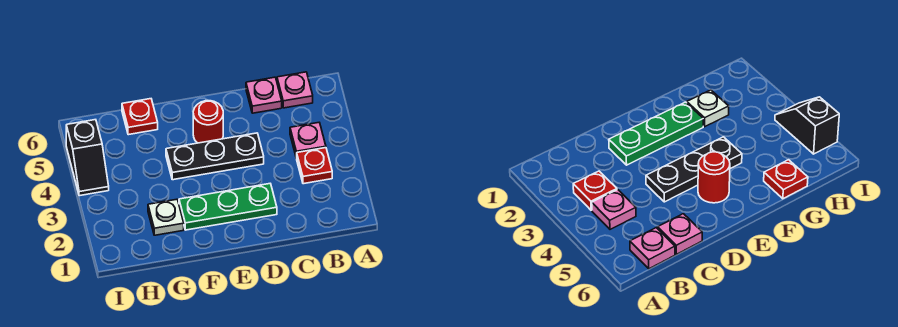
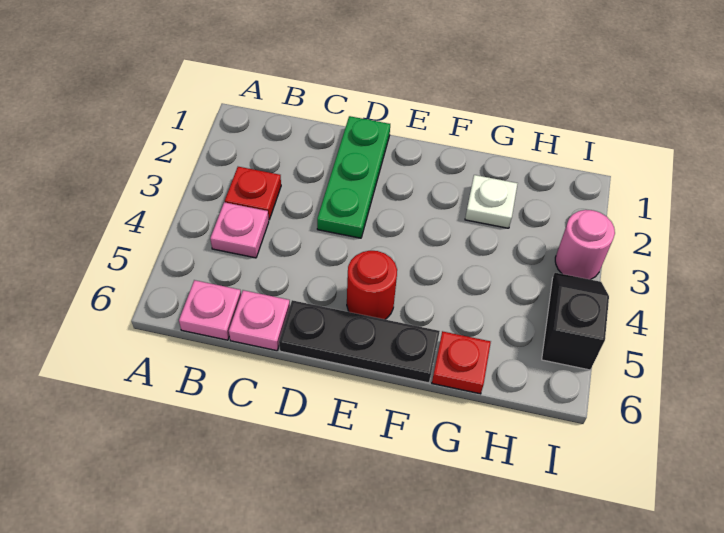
green 1x3 plate [179,184,277,230] -> green 1x3 plate turned to [317,116,390,238]
black 1x3 plate [166,133,264,180] -> black 1x3 plate moved to [279,300,440,383]
none -> pink 1x1 round brick [555,210,615,280]

